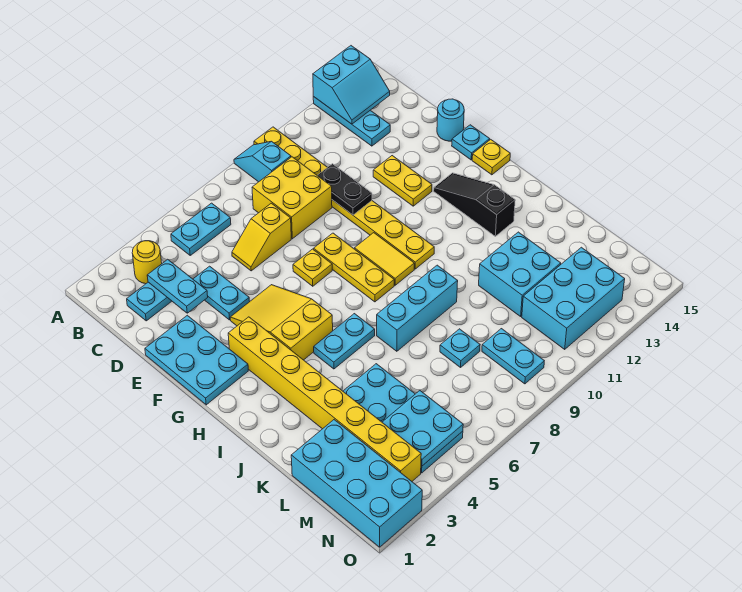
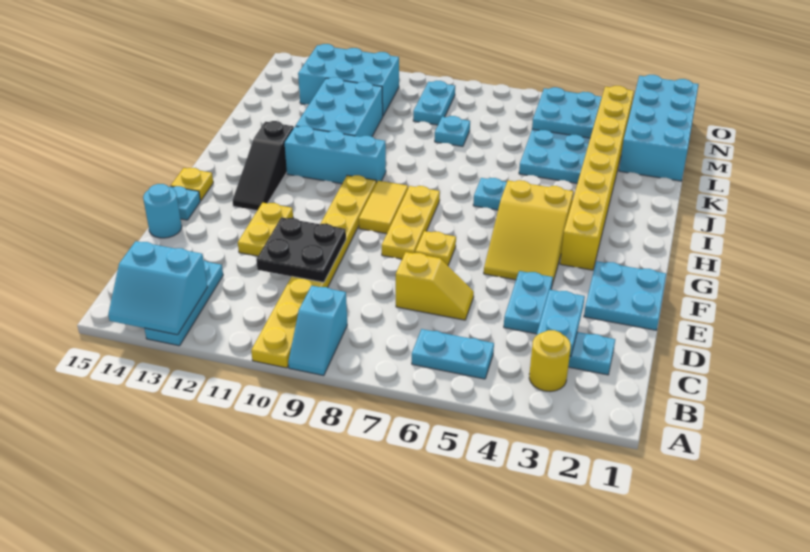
cyan 2x2 slope [313,46,390,124] -> cyan 2x2 slope turned to [108,241,207,335]
yellow 2x2 brick [252,157,332,239] -> none
black 1x2 plate [317,164,372,215] -> black 2x2 plate [256,217,346,282]
cyan 2x3 plate [145,315,248,405] -> cyan 2x2 plate [584,261,666,330]
cyan 1x3 brick [377,265,458,351] -> cyan 1x3 brick moved to [285,126,386,184]
cyan 2x2 brick [479,232,561,316] -> cyan 2x3 brick [296,77,383,137]

